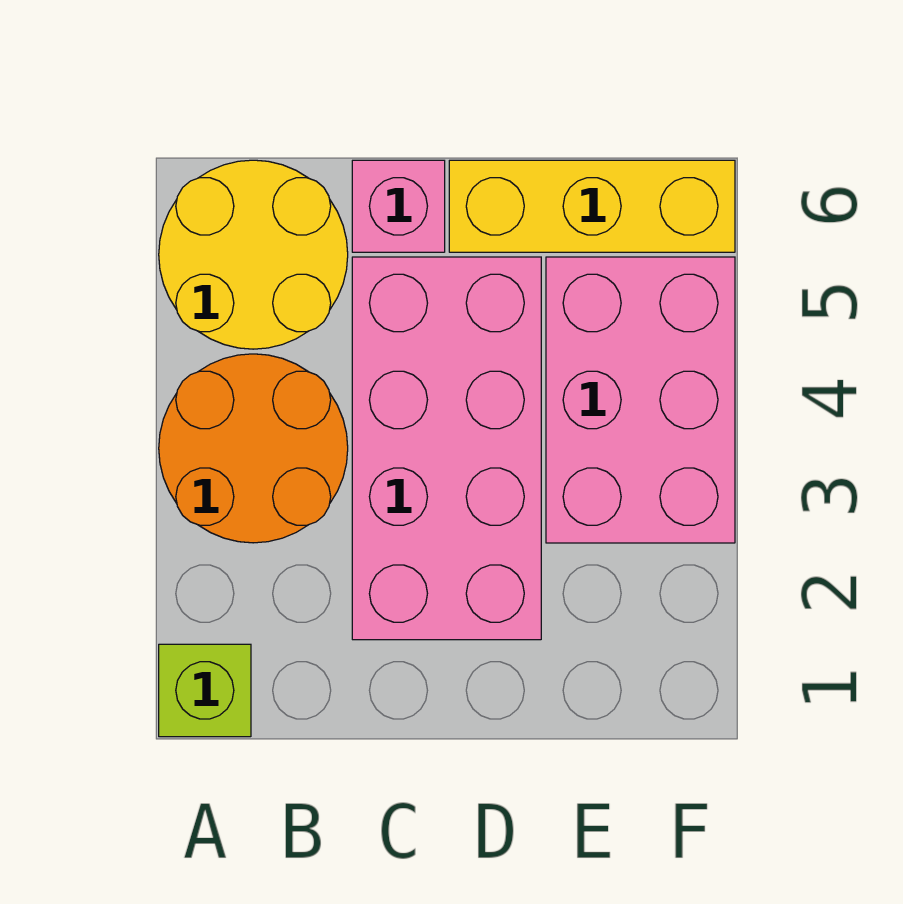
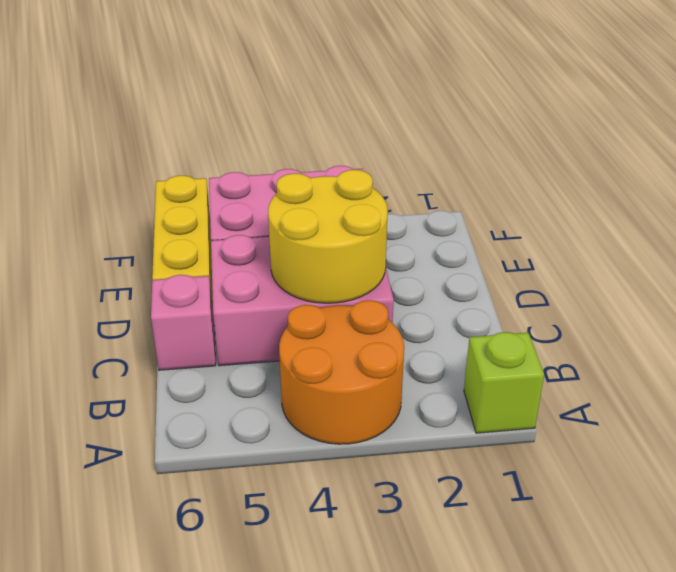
yellow 2x2 round brick [159,160,348,349] -> yellow 2x2 round brick moved to [268,170,388,303]
pink 2x4 brick [352,257,541,640] -> pink 2x3 brick [211,235,394,366]

